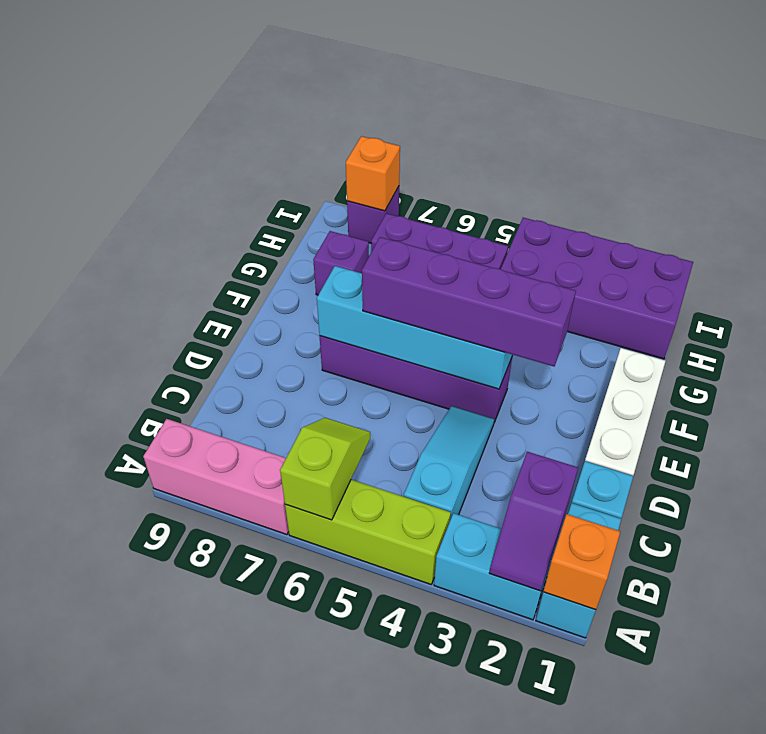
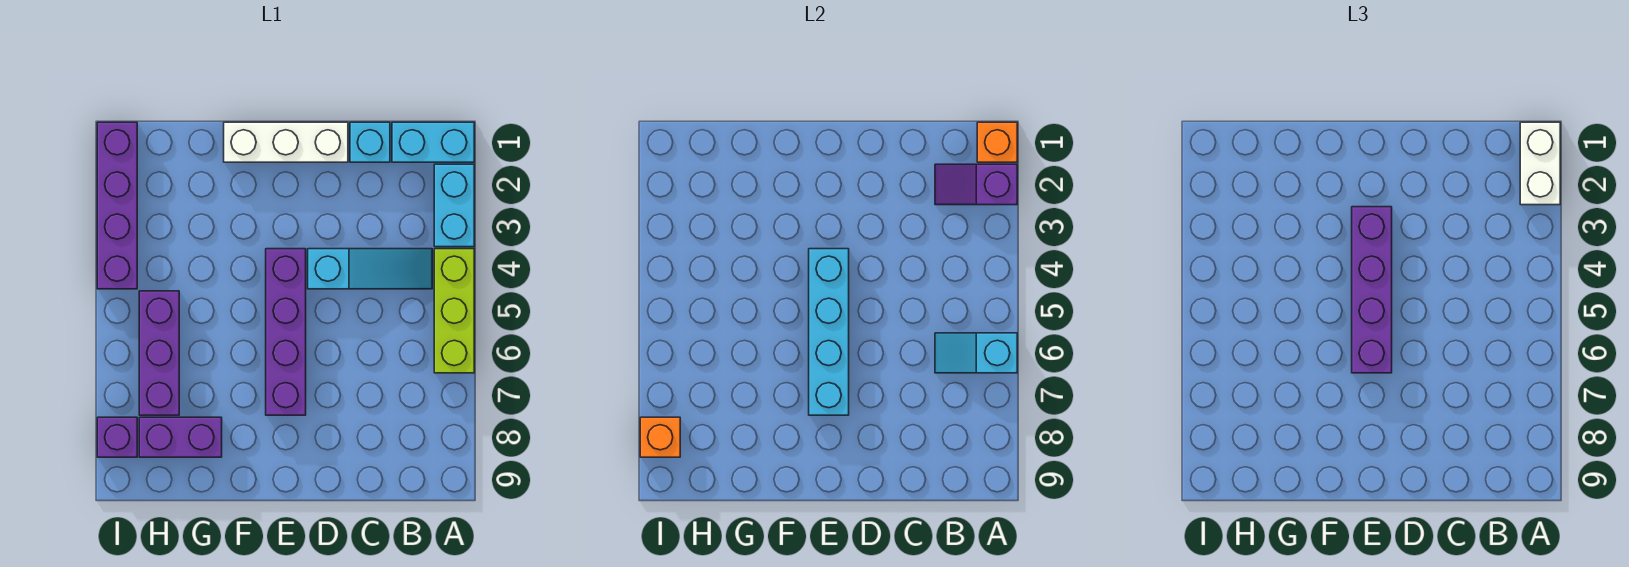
none -> white 1x2 brick [1520,122,1560,205]
purple 1x2 slope [489,452,578,591] -> purple 1x2 slope turned to [935,164,1017,205]
lime 1x2 slope [280,418,370,520] -> cyan 1x2 slope [935,333,1017,373]
pink 1x3 brick [143,419,289,535] -> none
cyan 1x3 slope [404,406,494,520] -> cyan 1x3 slope turned to [308,249,432,289]
purple 1x1 brick [313,231,369,295] -> purple 1x2 brick [139,417,222,457]
purple 2x4 brick [501,218,693,359] -> purple 1x4 brick [97,122,137,289]

